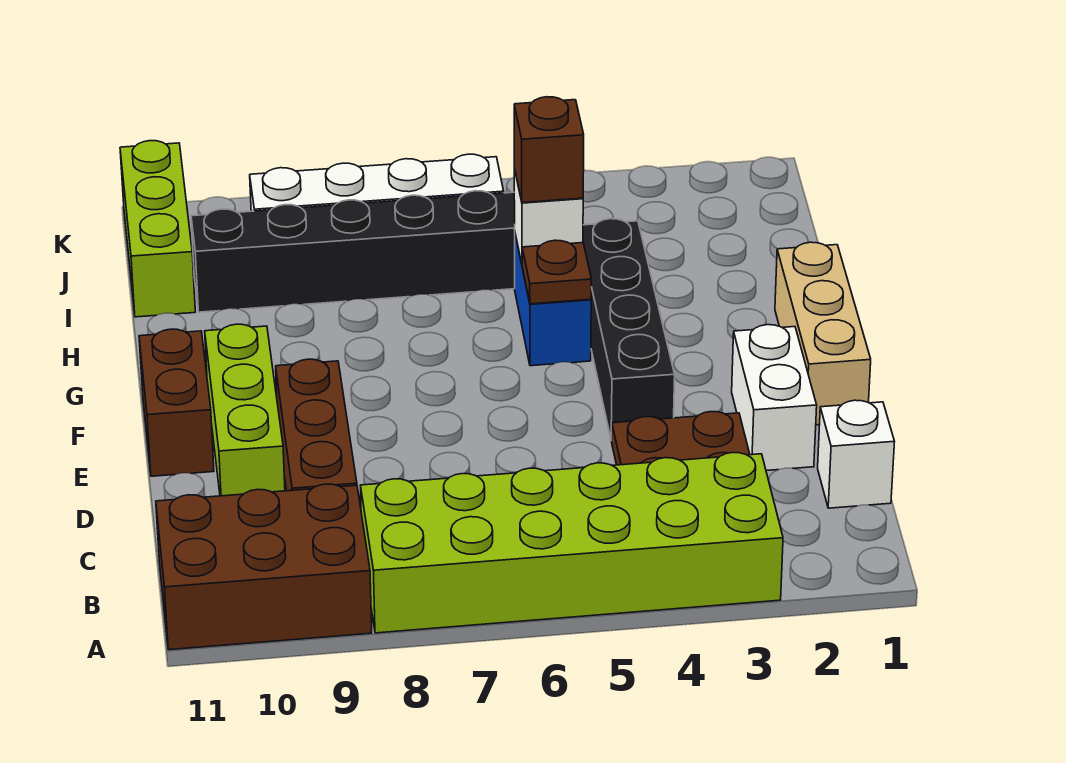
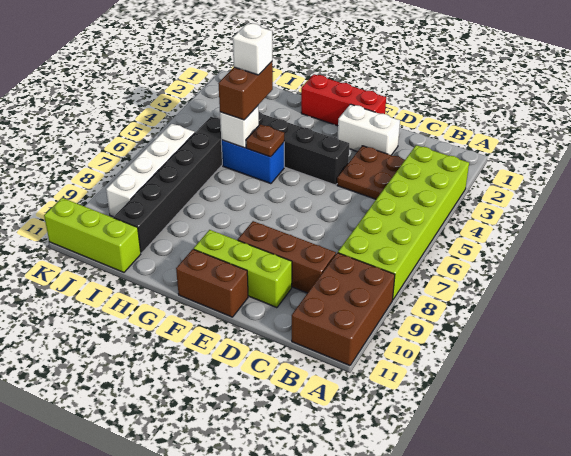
white 1x1 brick [818,400,895,508] -> white 1x1 brick moved to [233,23,272,75]
tan 1x3 brick [775,242,871,425] -> red 1x3 brick [301,74,386,126]
brown 1x1 brick [514,97,584,203] -> brown 1x2 brick [218,62,273,120]

